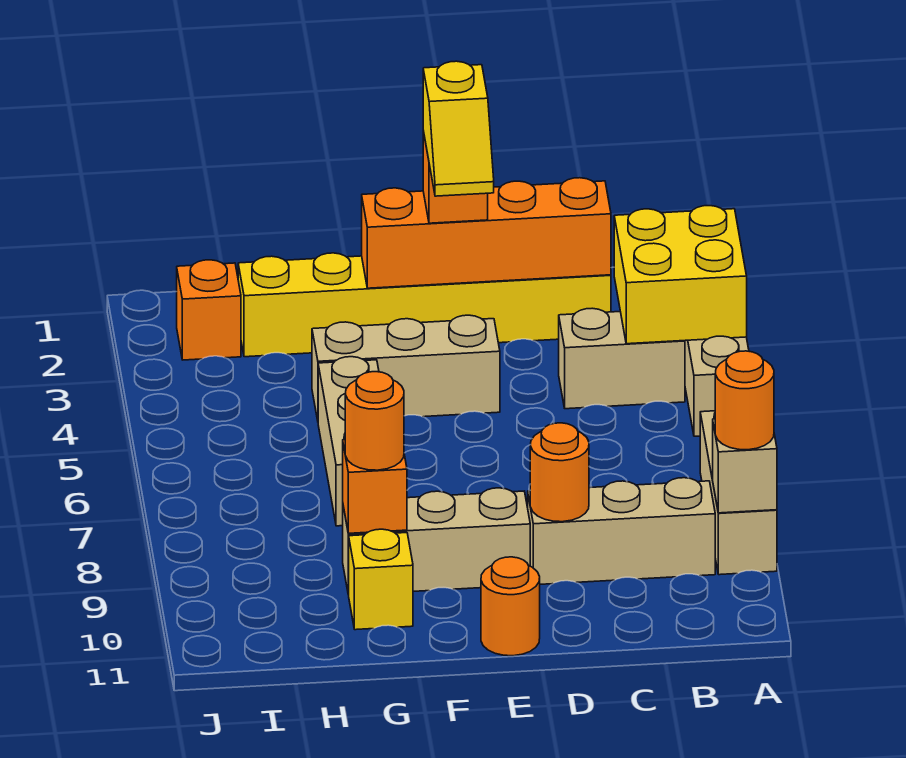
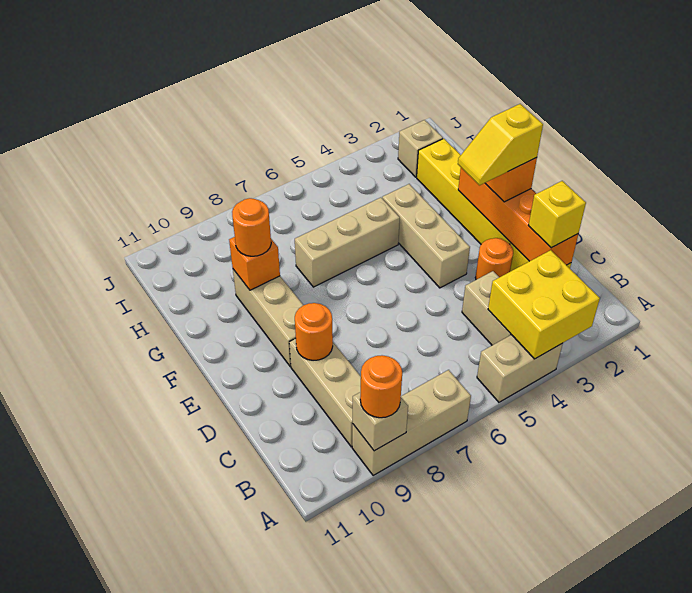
orange 1x1 round brick [481,557,540,656] -> orange 1x1 round brick moved to [475,238,513,280]
yellow 1x1 brick [349,529,413,630] -> yellow 1x1 brick moved to [528,181,586,248]
orange 1x1 brick [177,260,241,360] -> tan 1x1 brick [398,120,443,177]

